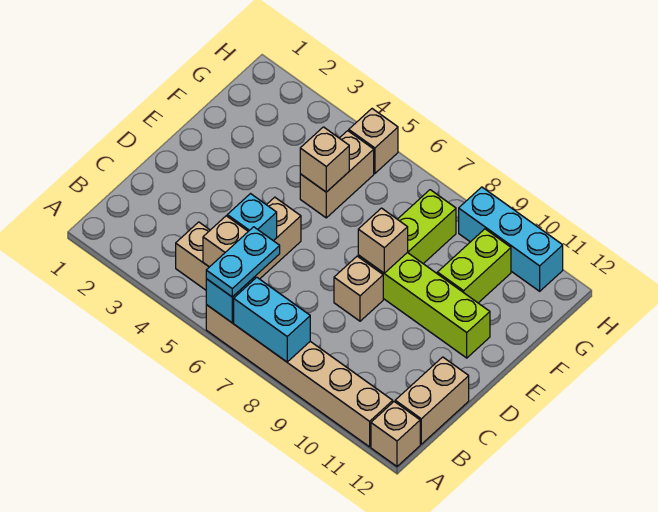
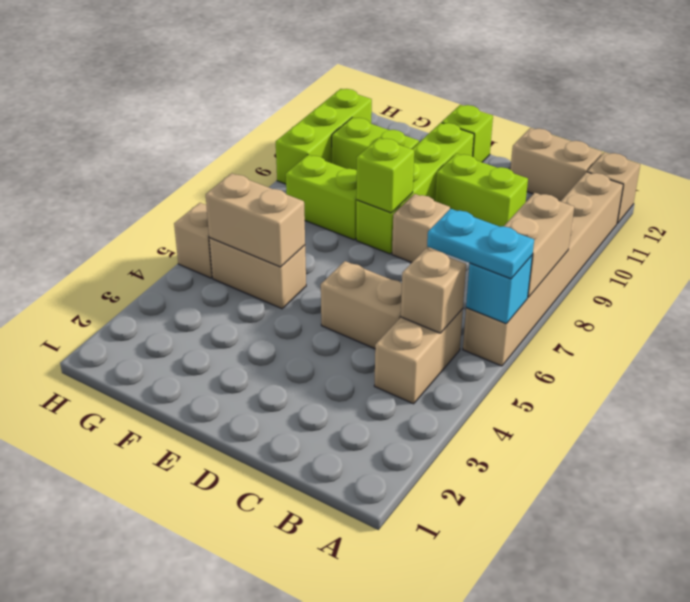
cyan 1x2 brick [234,277,310,362] -> tan 1x2 brick [504,193,574,297]
cyan 1x1 brick [227,194,277,241] -> none
none -> lime 1x2 brick [435,153,528,227]
tan 1x1 brick [358,208,408,273] -> lime 1x1 brick [356,138,414,213]
none -> lime 1x1 brick [442,105,493,162]
tan 1x1 brick [300,127,349,192] -> tan 1x2 brick [206,173,305,267]
cyan 1x3 brick [459,187,563,291] -> lime 1x3 brick [276,89,372,184]

